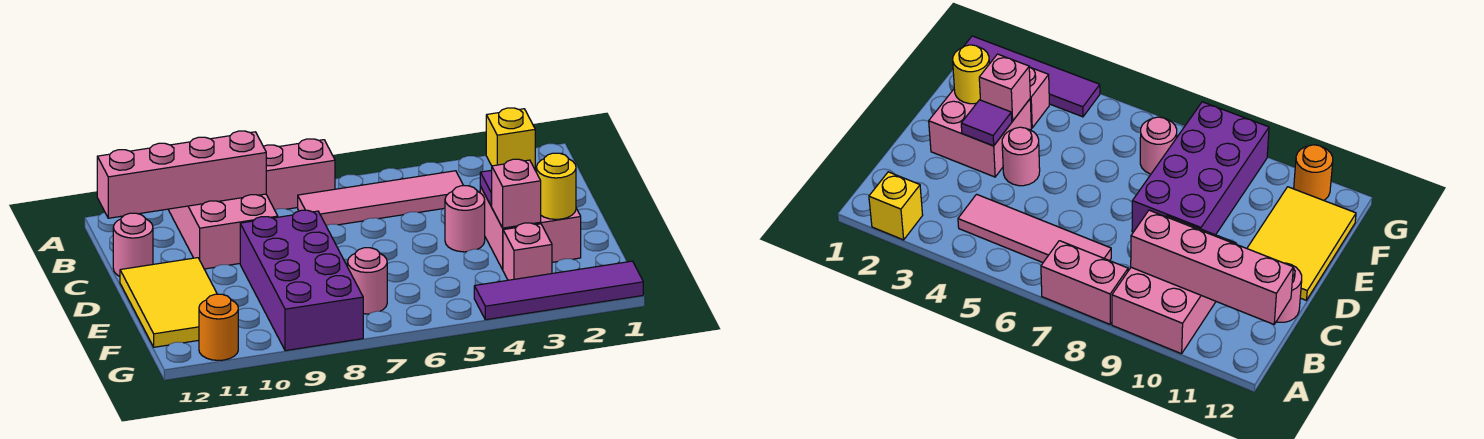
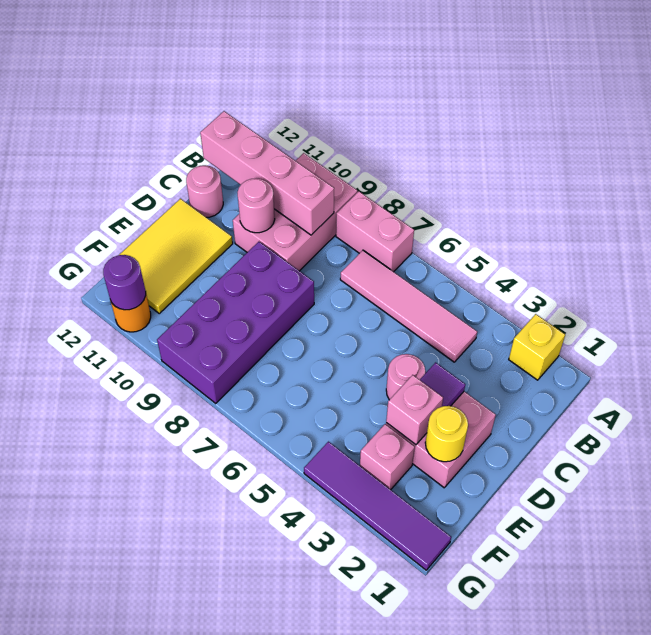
pink 1x1 round brick [347,248,387,314] -> pink 1x1 round brick moved to [238,178,275,233]
none -> purple 1x1 round brick [103,255,146,310]

